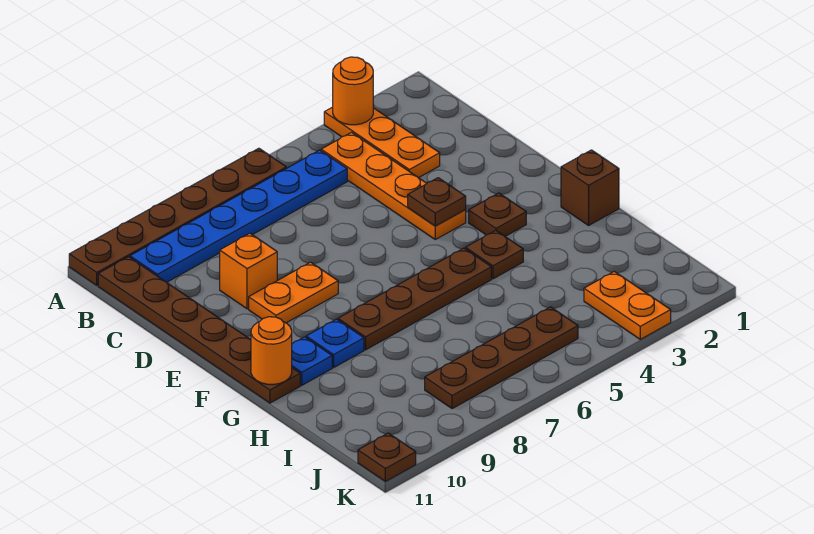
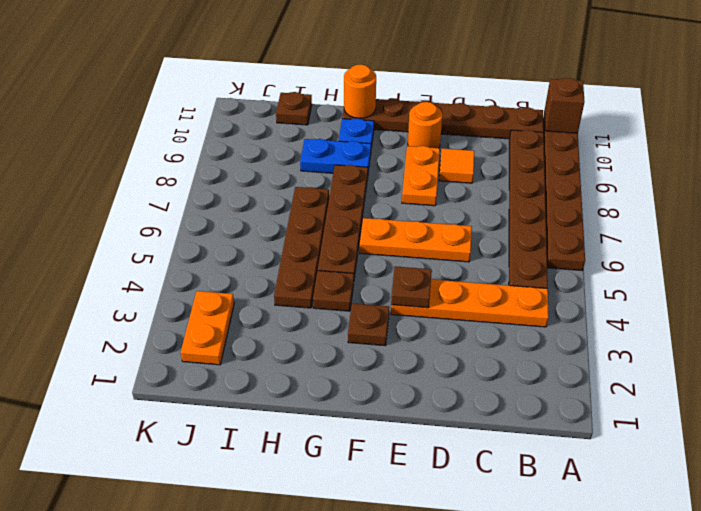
orange 1x3 plate [324,107,440,178] -> orange 1x3 plate moved to [360,218,472,262]
orange 1x1 round brick [333,57,373,125] -> orange 1x1 round brick moved to [408,102,442,148]
blue 1x6 plate [130,150,347,282] -> brown 1x6 plate [509,130,548,288]
orange 1x1 brick [220,233,277,309] -> orange 1x1 tile [439,148,474,183]
brown 1x1 brick [561,150,619,225] -> brown 1x1 brick moved to [545,78,585,133]
blue 1x1 plate [306,319,364,367] -> blue 1x2 plate [300,139,371,173]
orange 1x2 plate [584,271,671,339] -> orange 1x2 plate turned to [181,291,234,365]
brown 1x4 plate [425,307,578,409] -> brown 1x4 plate moved to [274,187,329,308]
brown 1x1 plate [358,433,416,481] -> brown 1x1 plate moved to [276,92,312,125]

